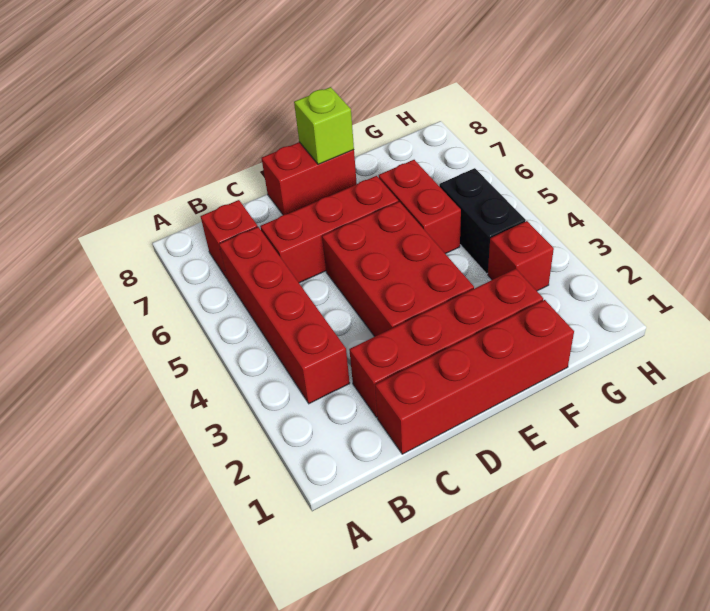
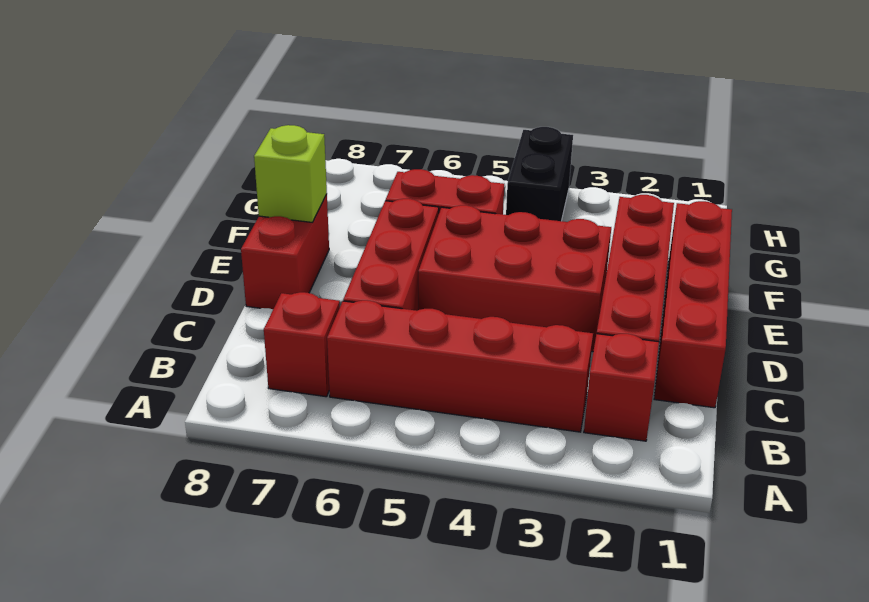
red 1x1 brick [488,221,554,291] -> red 1x1 brick moved to [584,334,659,441]
black 1x2 brick [439,168,526,274] -> black 1x2 brick turned to [506,127,573,221]

